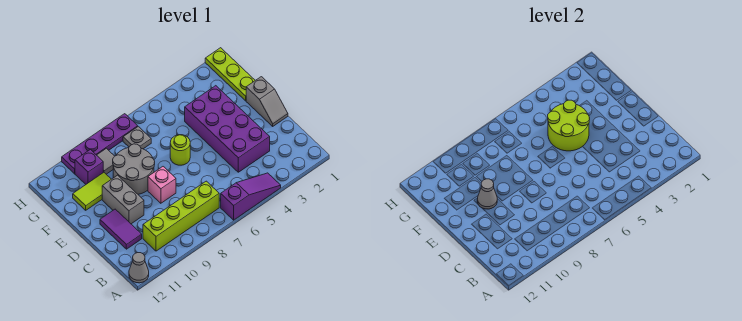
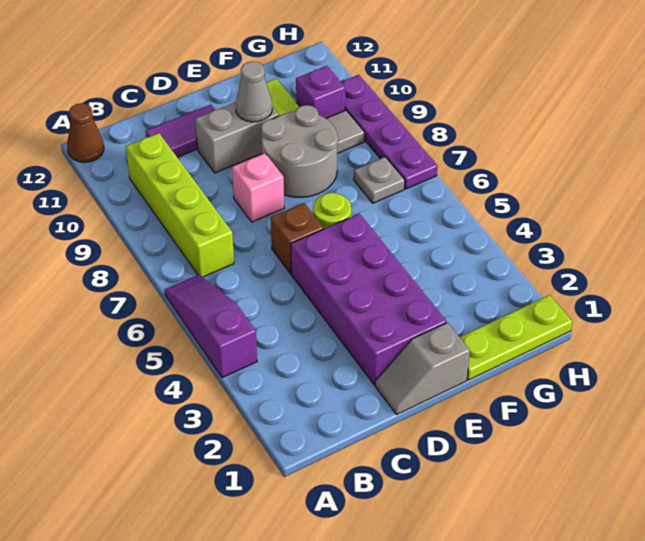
purple 1x3 slope [221,173,281,220] -> purple 1x3 slope turned to [165,275,257,378]
grey 1x1 cone [129,253,149,283] -> brown 1x1 cone [67,103,104,162]
purple 2x4 brick [185,86,270,172] -> purple 2x4 brick turned to [291,214,446,385]
none -> brown 1x1 brick [271,203,324,274]
lime 2x2 round brick [548,100,590,151] -> none

